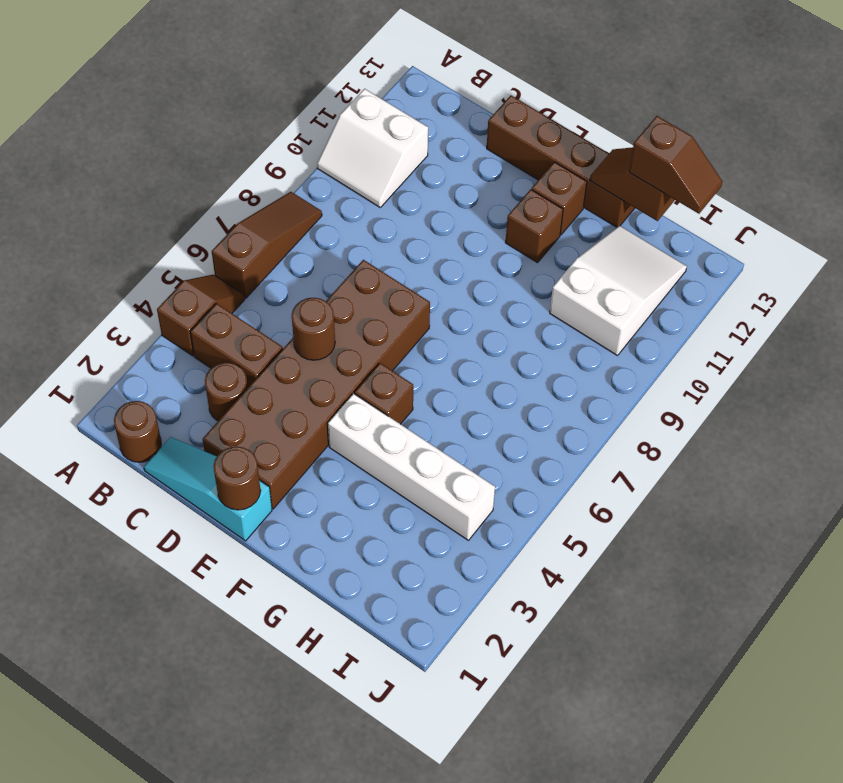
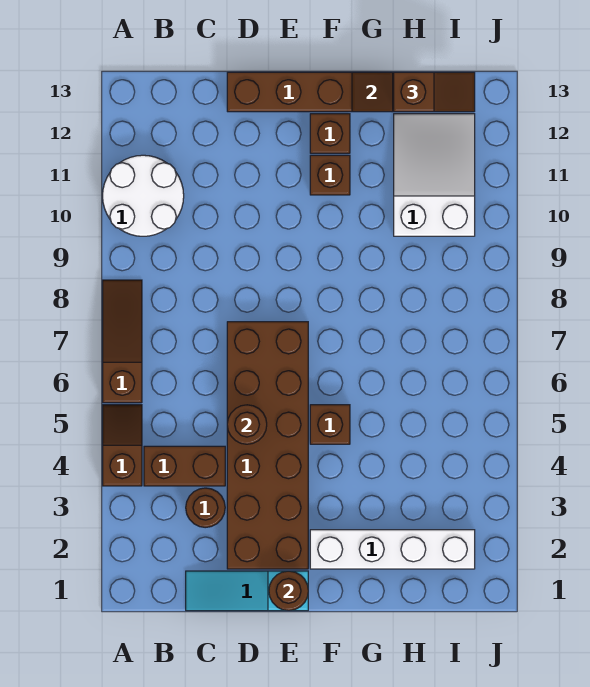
white 2x2 slope [317,89,428,207] -> white 2x2 round brick [103,155,184,236]
brown 1x1 round brick [114,401,161,462] -> none
white 1x4 brick [328,394,495,540] -> white 1x4 brick moved to [310,530,475,569]

